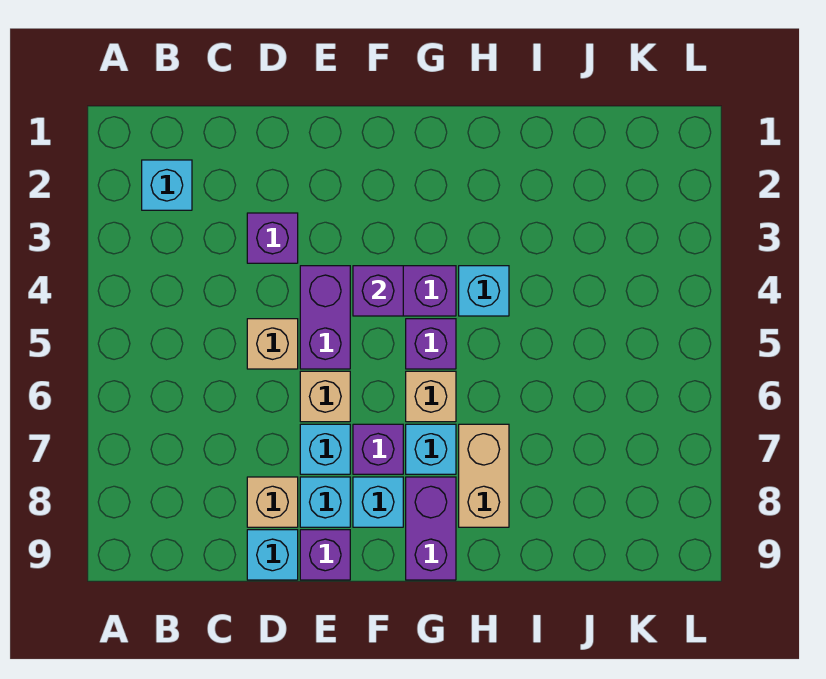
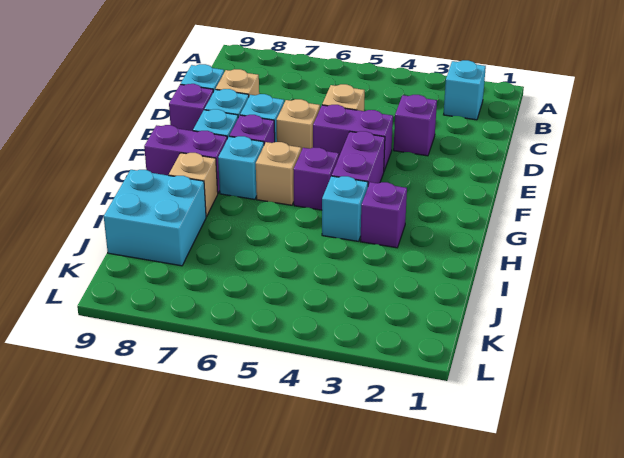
purple 1x1 brick [353,266,403,316] -> purple 1x1 brick moved to [360,182,407,248]
tan 1x2 brick [459,424,509,527] -> tan 1x1 brick [169,153,218,217]
none -> cyan 2x2 brick [104,170,206,266]

